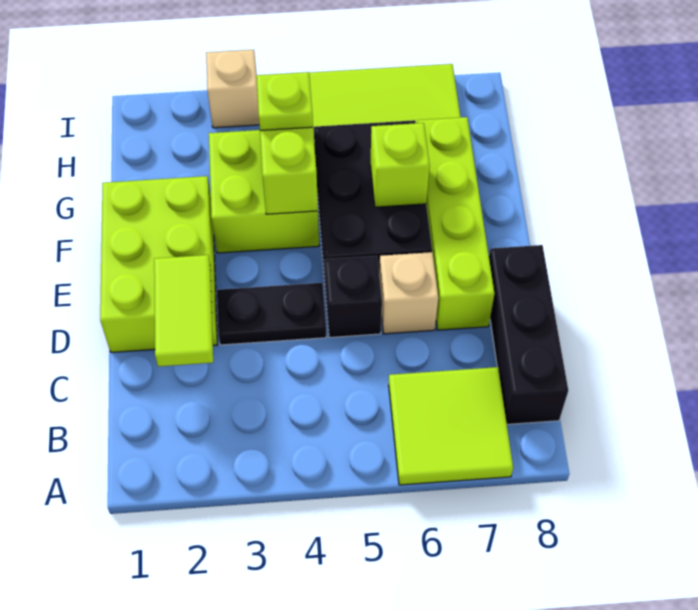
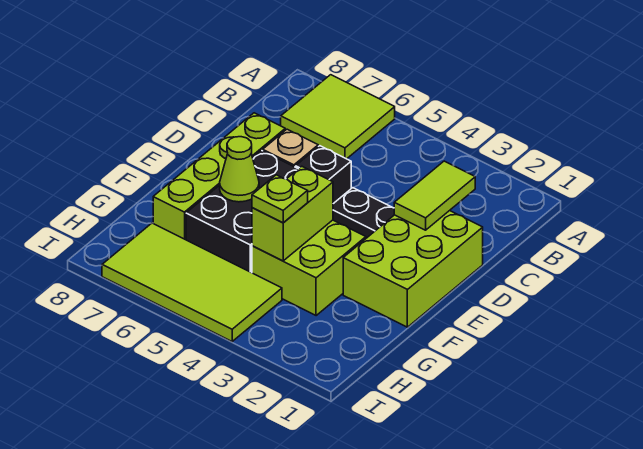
black 1x3 brick [489,245,568,424] -> none
lime 1x1 brick [370,123,430,207] -> lime 1x1 cone [220,137,259,202]
tan 1x1 brick [206,50,259,128] -> none

